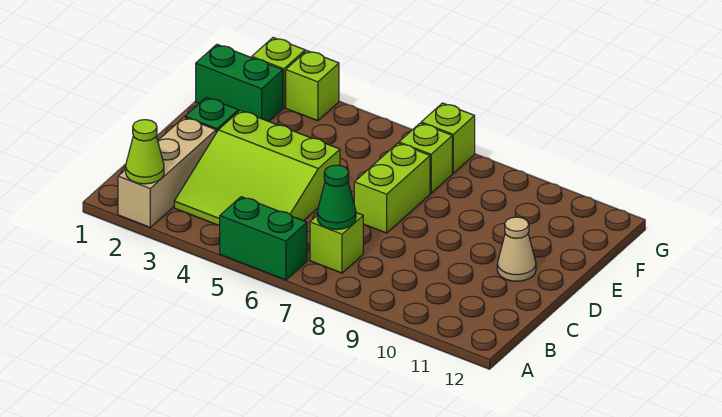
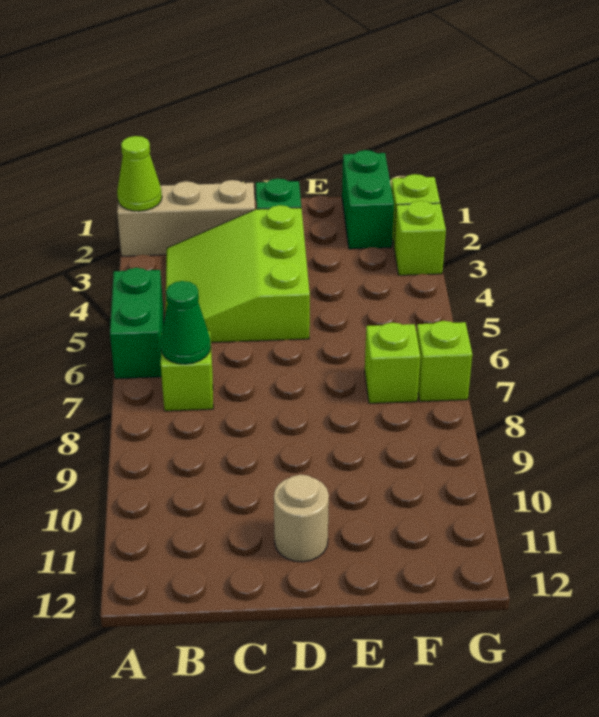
lime 1x2 brick [354,143,430,233] -> none
tan 1x1 cone [497,217,536,281] -> tan 1x1 round brick [274,475,329,562]

